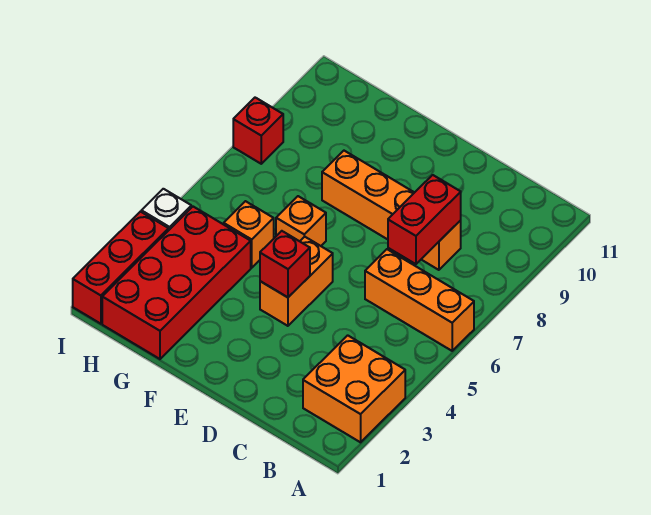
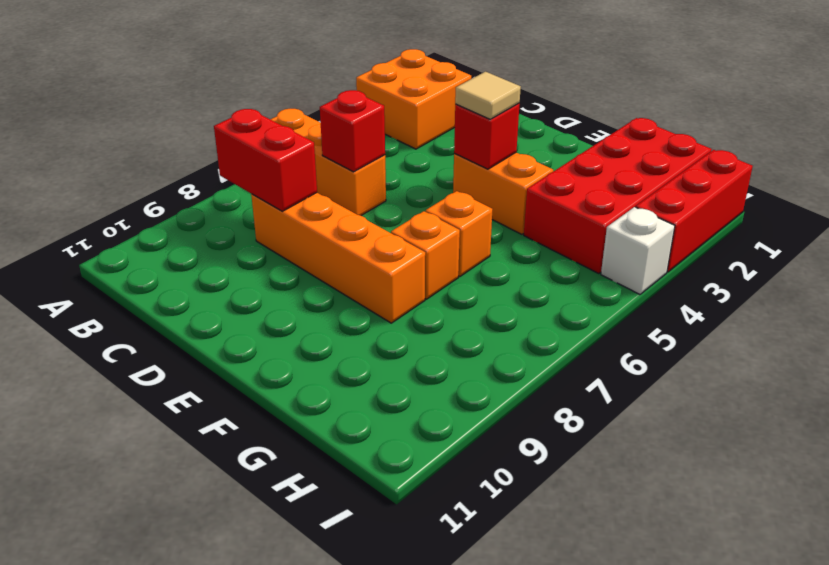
red 1x2 brick [388,175,461,264] -> red 1x2 brick turned to [214,109,317,211]
orange 1x2 brick [260,237,333,326] -> orange 1x2 brick turned to [453,153,553,234]
none -> tan 1x1 tile [455,72,521,119]
orange 1x1 brick [224,201,274,268] -> orange 1x1 brick moved to [391,211,460,299]
red 1x1 brick [233,98,283,164] -> red 1x1 brick moved to [320,90,385,172]

